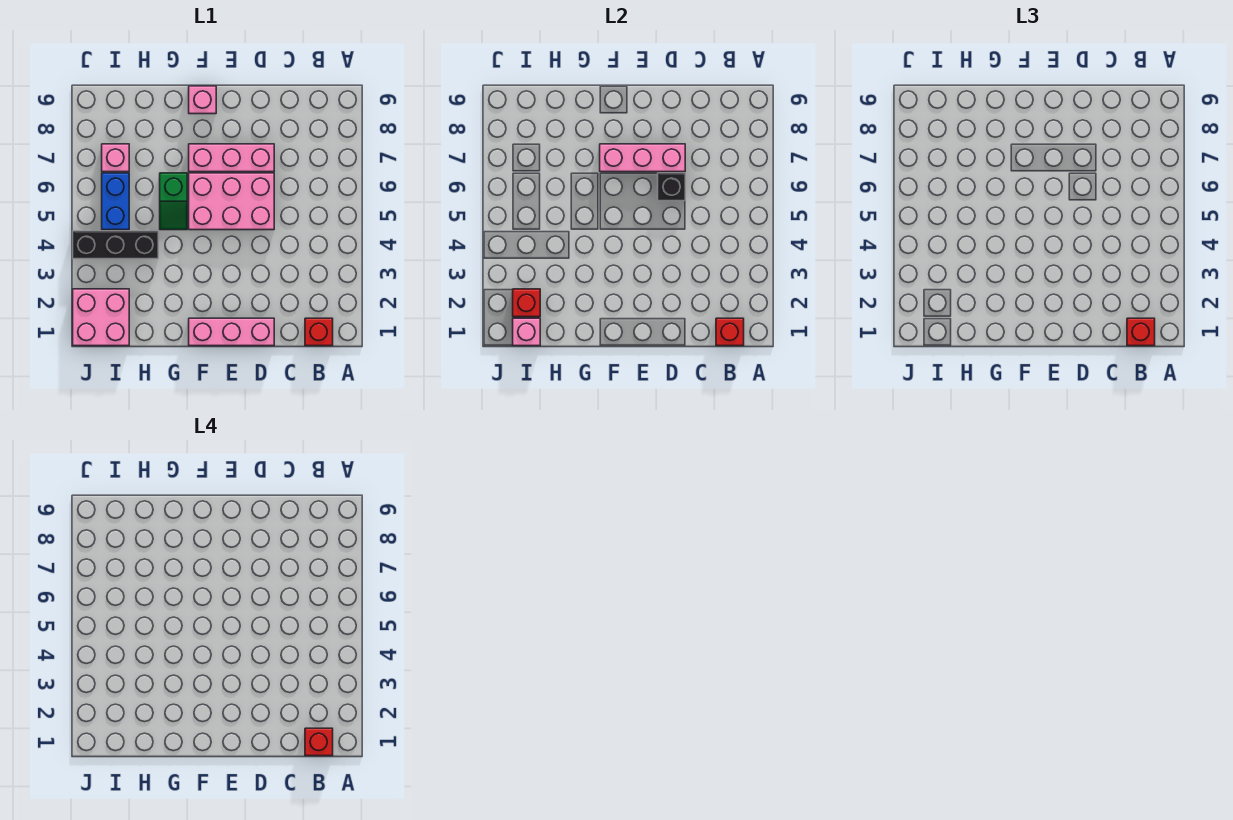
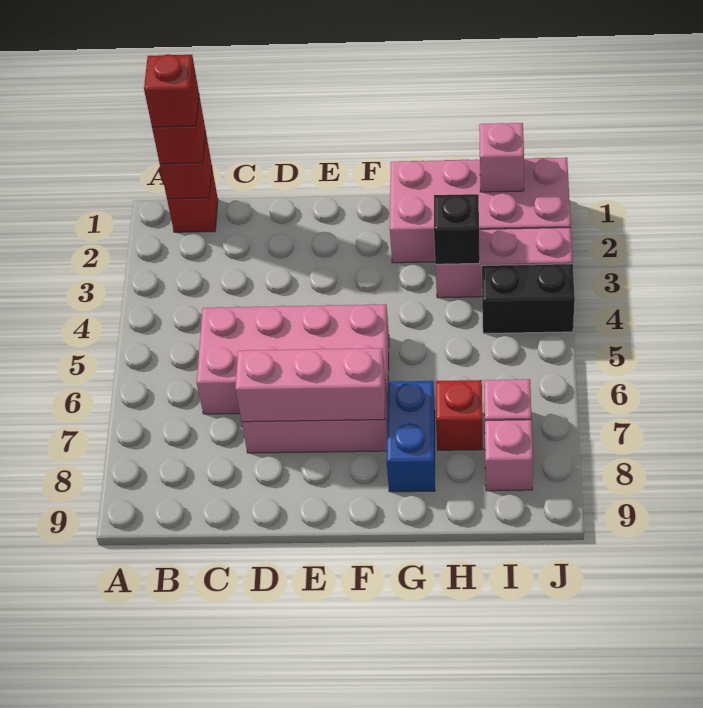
pink 1x3 brick [189,318,274,346] -> pink 1x3 brick moved to [436,228,573,298]
pink 2x3 brick [189,173,274,230] -> pink 2x4 brick [197,304,389,414]
black 1x1 brick [658,173,685,201] -> black 1x1 brick moved to [434,194,480,264]
pink 1x1 brick [189,86,216,114] -> pink 1x1 brick moved to [485,420,533,491]
green 1x2 slope [160,173,187,230] -> none
black 1x3 brick [73,231,158,259] -> black 1x2 brick [482,264,575,334]
pink 2x2 brick [73,289,129,346] -> pink 2x4 brick [390,158,571,263]
red 1x1 brick [513,289,540,317] -> red 1x1 brick moved to [436,380,483,450]
blue 1x2 brick [102,173,129,230] -> blue 1x2 brick moved to [387,381,435,492]

